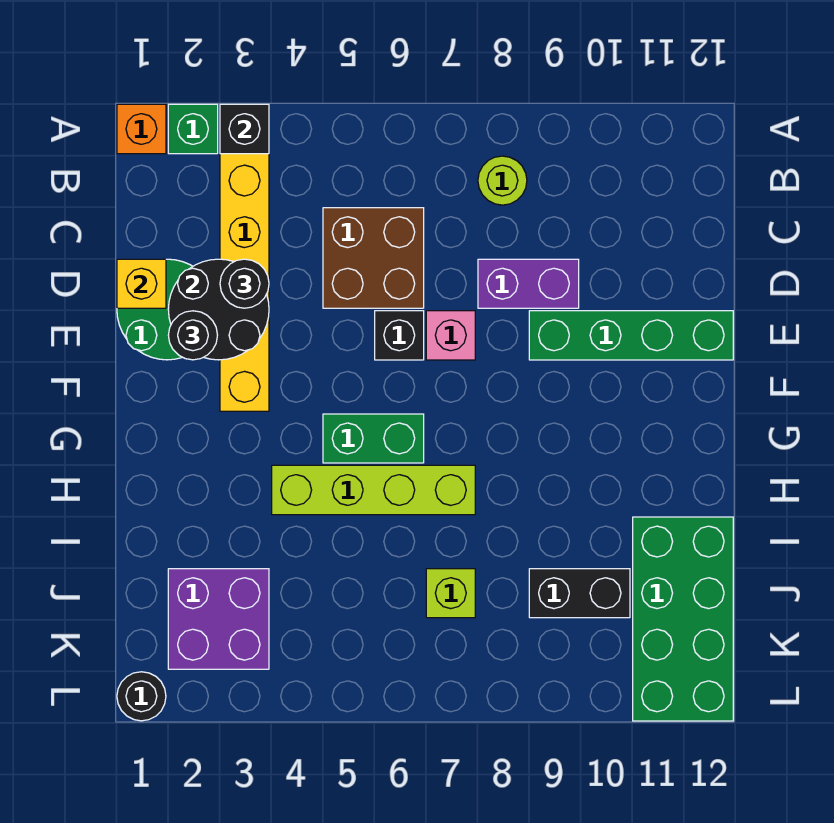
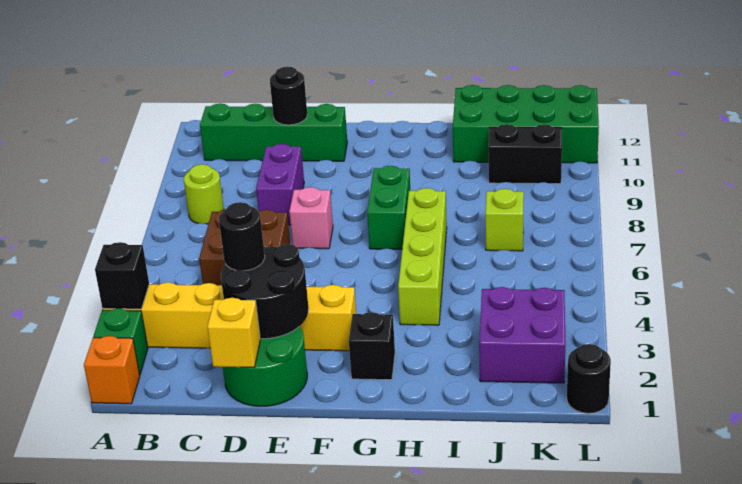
black 1x1 round brick [168,311,217,360] -> black 1x1 round brick moved to [270,67,307,125]
black 1x1 brick [375,311,424,360] -> black 1x1 brick moved to [349,312,395,380]
green 1x4 brick [529,311,733,360] -> green 1x4 brick turned to [200,103,347,161]
green 1x2 brick [323,414,424,463] -> green 1x2 brick moved to [367,166,410,249]
black 1x2 brick [529,569,630,618] -> black 1x2 brick turned to [488,124,562,184]

